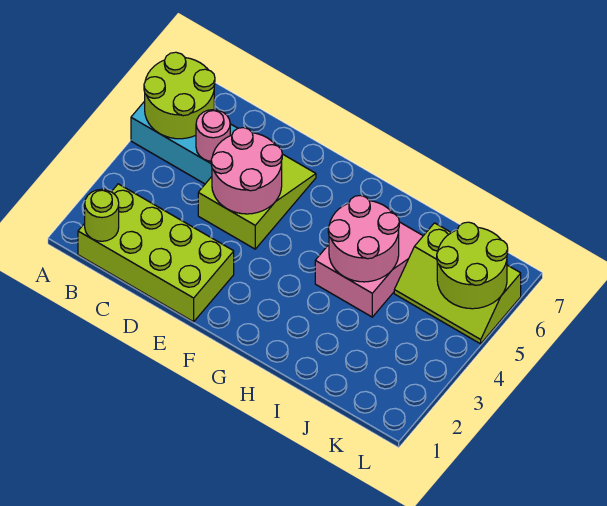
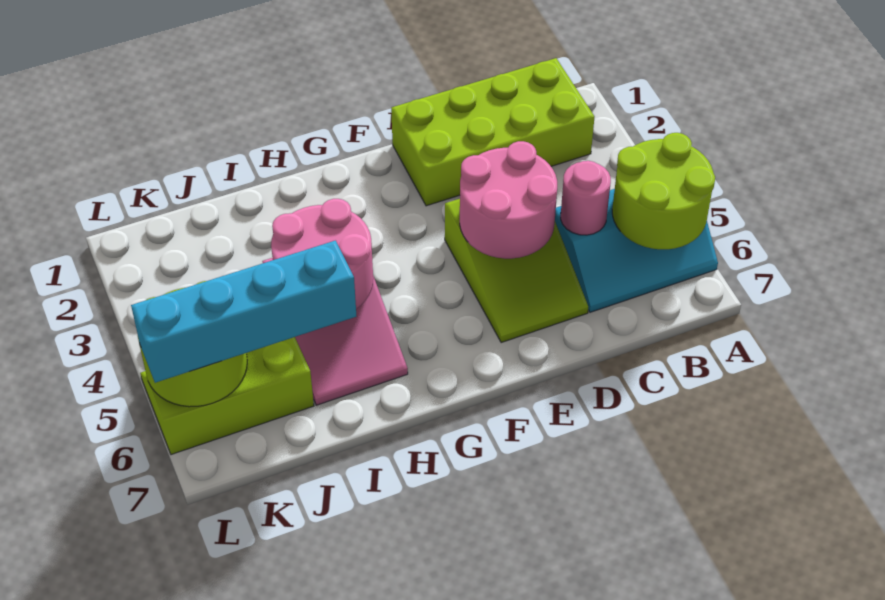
lime 1x1 round brick [85,189,119,241] -> none
none -> cyan 1x4 brick [131,241,356,383]

